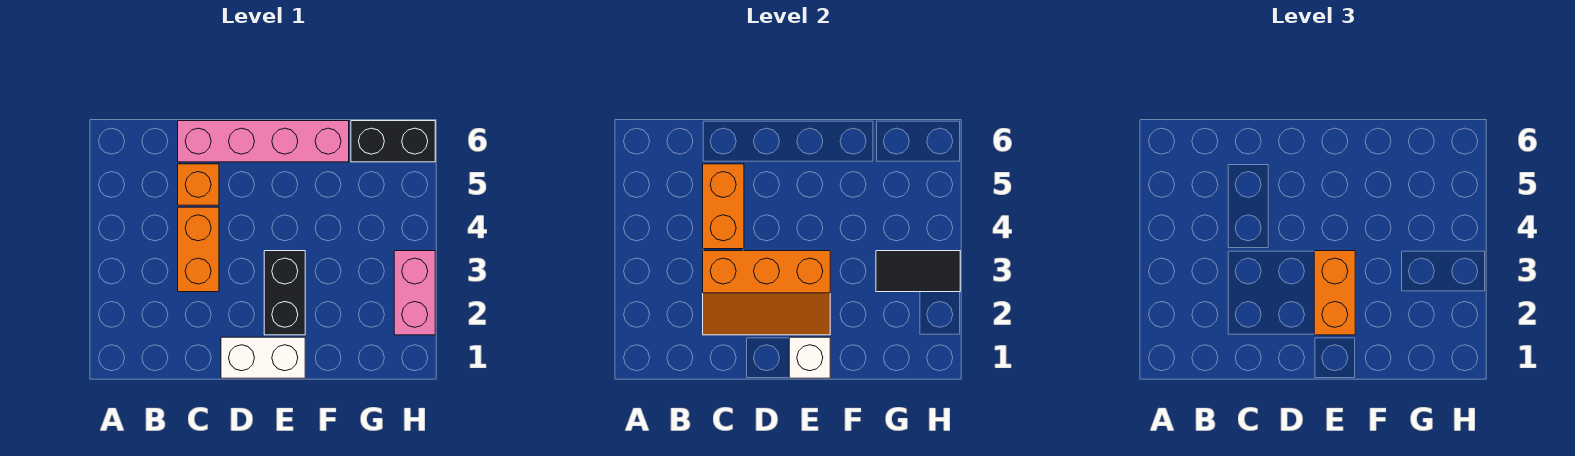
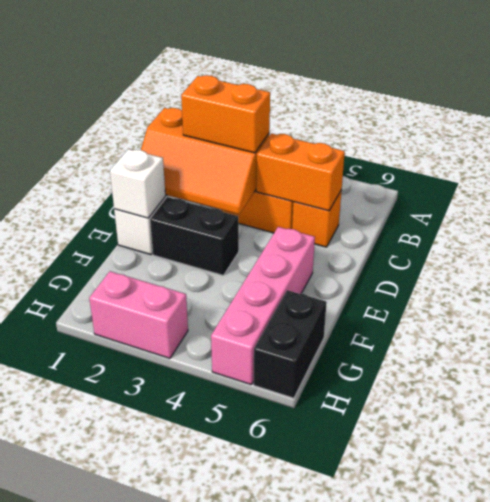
orange 2x3 slope [703,251,830,335] -> orange 2x3 slope turned to [141,108,269,214]
pink 1x4 brick [178,121,349,162] -> pink 1x4 brick moved to [211,227,315,385]
orange 1x2 brick [1314,251,1355,335] -> orange 1x2 brick moved to [181,75,270,153]
black 1x2 tile [876,251,960,292] -> none

